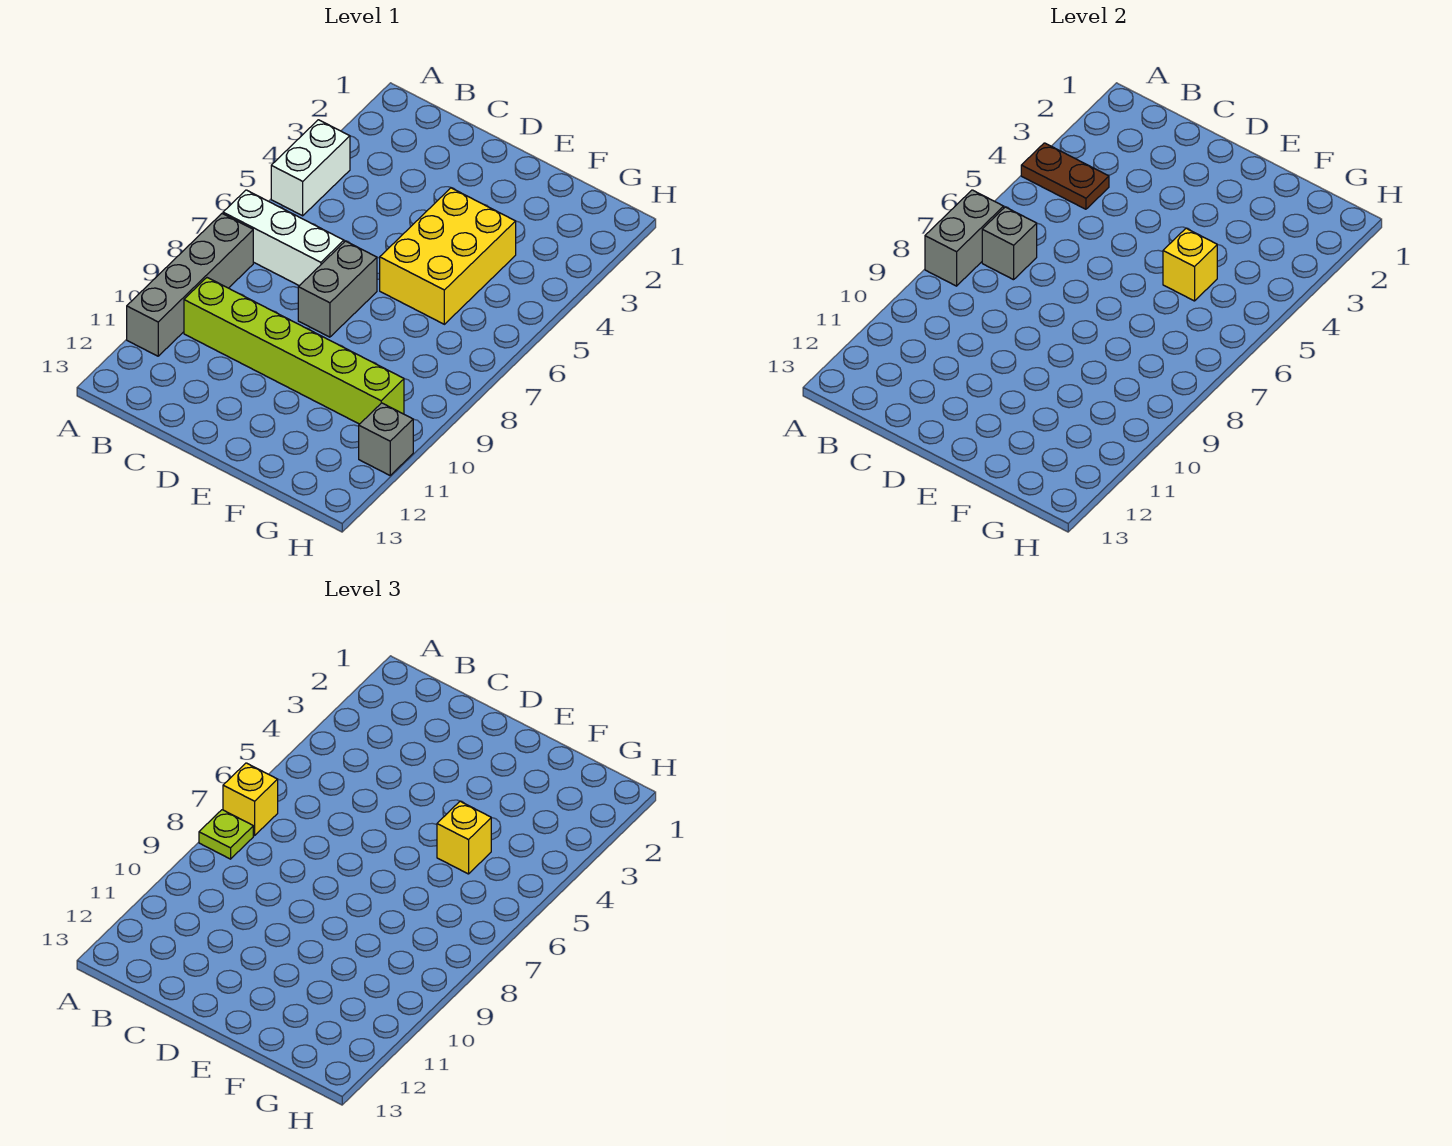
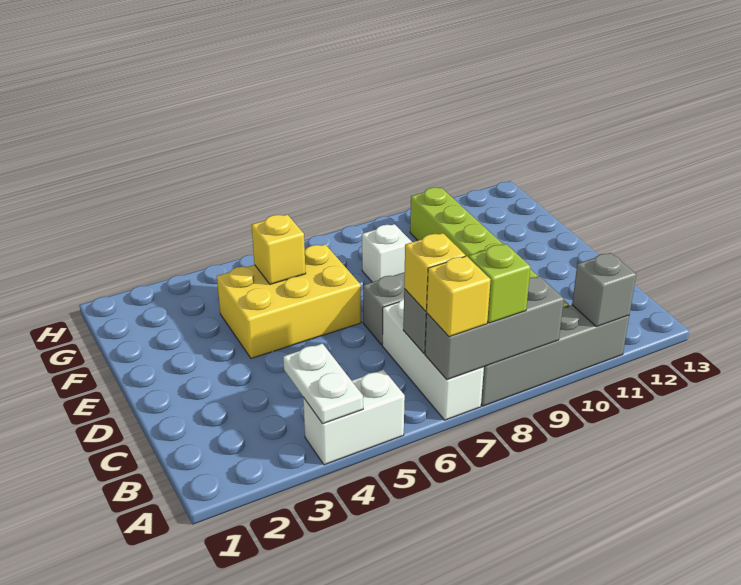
brown 1x2 plate [1021,143,1109,209] -> white 1x2 plate [283,344,363,424]
grey 1x2 brick [925,190,1004,286] -> grey 1x3 brick [425,276,564,380]
lime 1x1 plate [199,810,253,859] -> lime 1x1 brick [468,244,531,323]
yellow 1x1 brick [437,801,491,874] -> yellow 1x1 brick moved to [404,233,465,311]
none -> white 1x1 brick [362,224,412,282]
grey 1x1 brick [359,403,413,475] -> grey 1x1 brick moved to [572,253,636,327]

